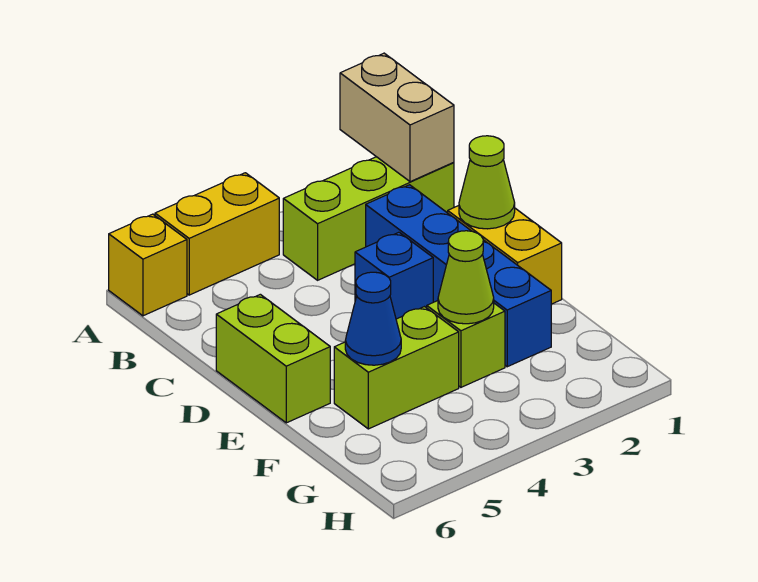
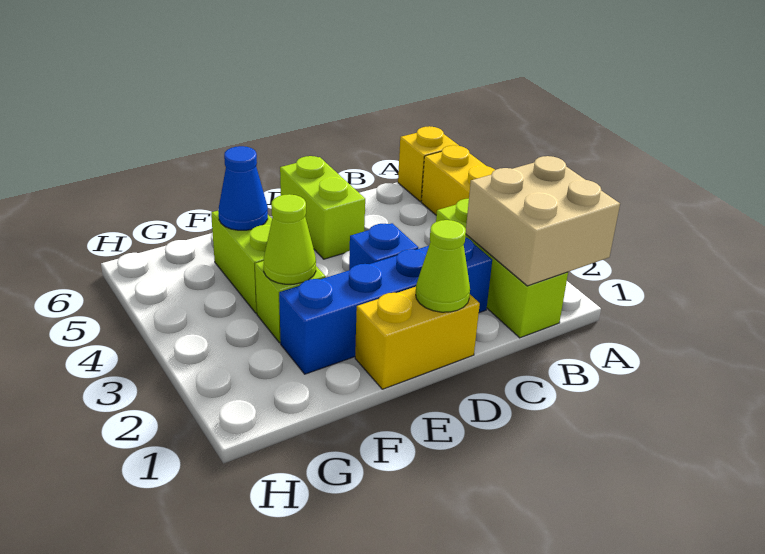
tan 1x2 brick [340,53,454,182] -> tan 2x2 brick [466,156,620,286]
lime 1x2 brick [216,294,330,423] -> lime 1x2 brick turned to [280,156,365,259]

